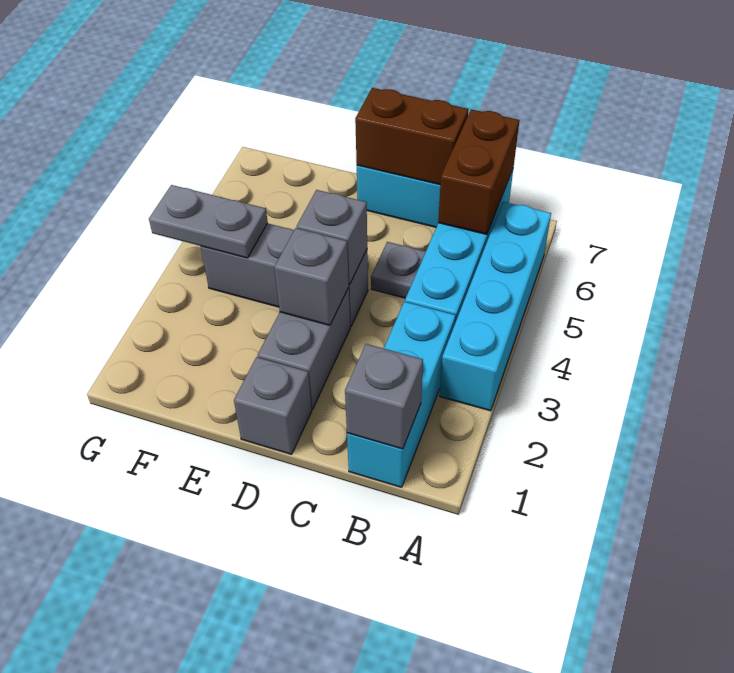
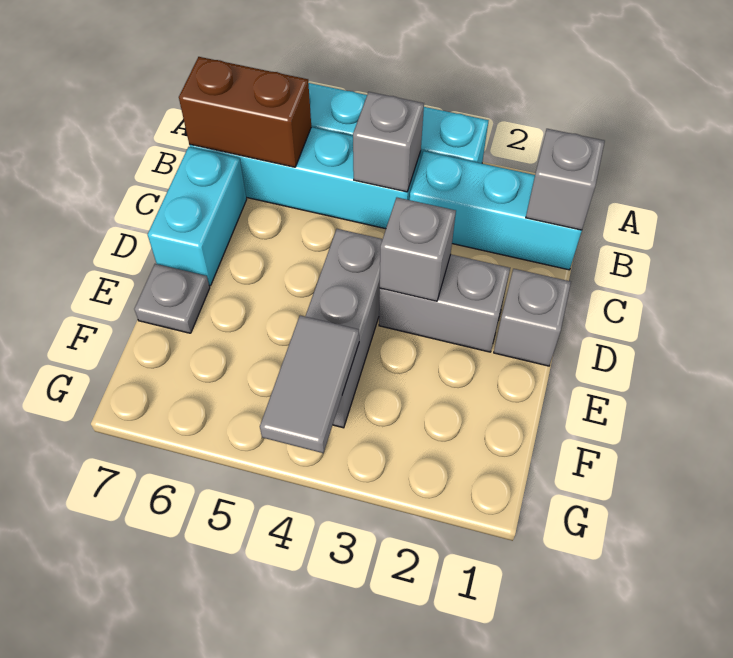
grey 1x1 plate [371,242,426,298] -> grey 1x1 plate moved to [134,264,210,333]
brown 1x2 brick [355,88,469,184] -> none
grey 1x1 brick [297,190,367,285] -> grey 1x1 brick moved to [353,92,424,192]
grey 1x2 plate [149,185,268,258] -> grey 1x2 tile [260,316,359,453]

